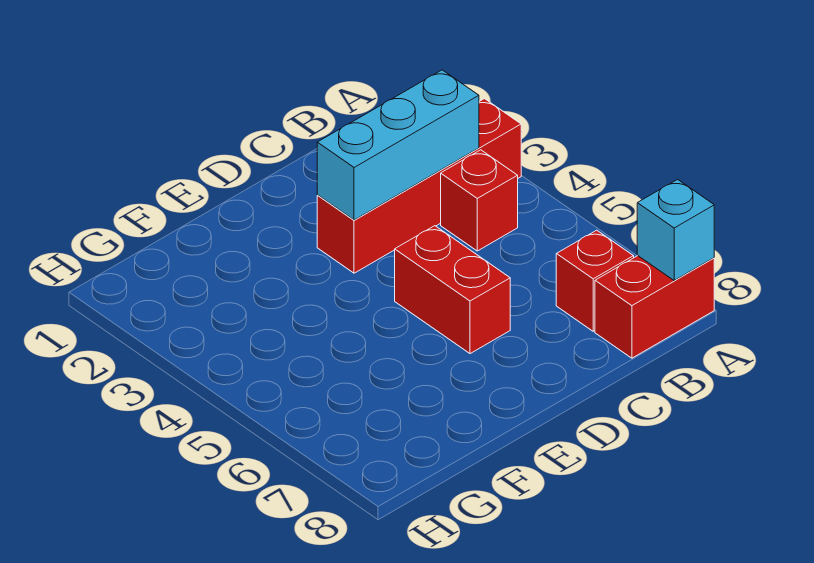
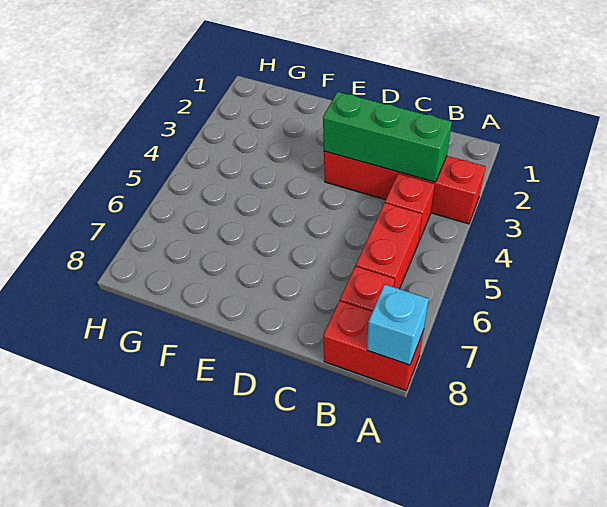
cyan 1x3 brick [317,70,479,220] -> green 1x3 brick [323,92,452,182]
red 1x2 brick [395,226,510,354] -> red 1x2 brick moved to [356,203,422,289]

